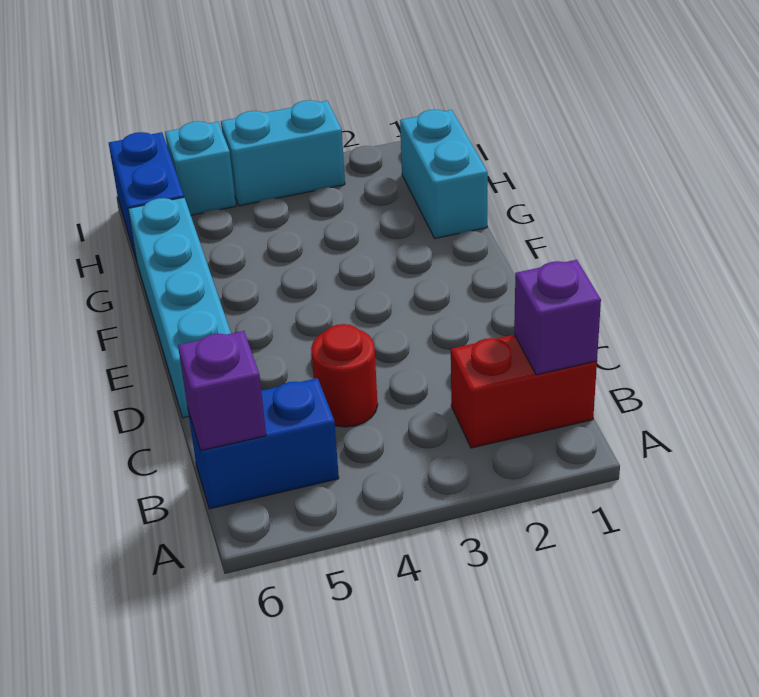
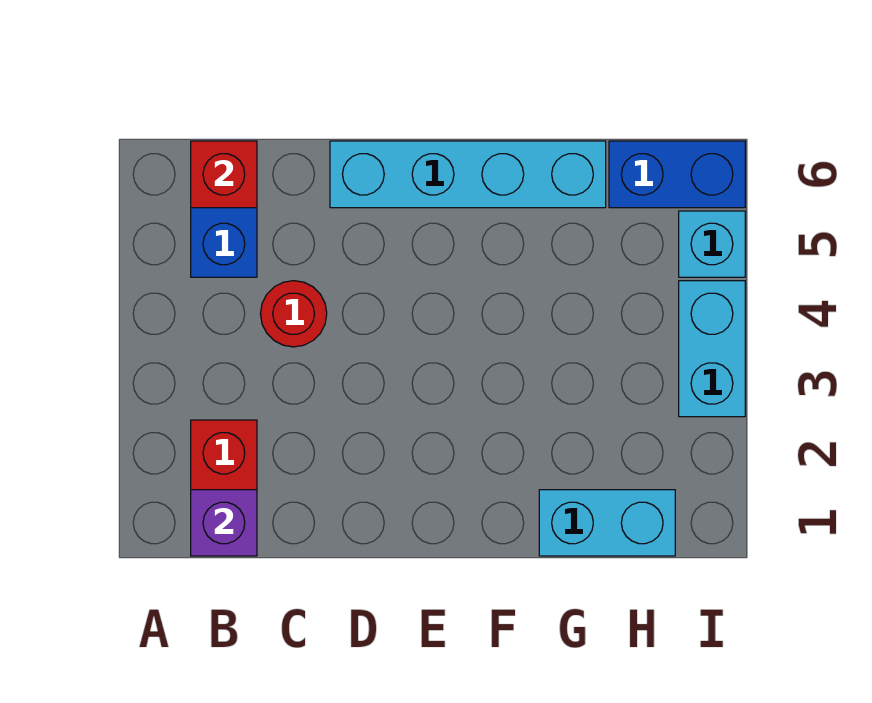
purple 1x1 brick [178,331,266,451] -> red 1x1 brick [191,141,257,208]

